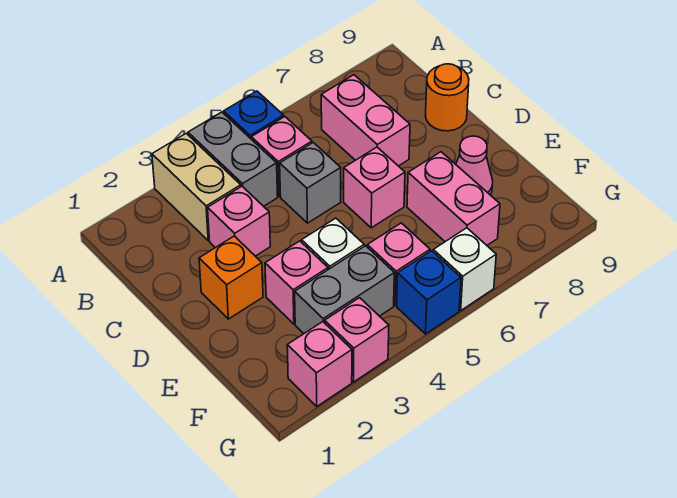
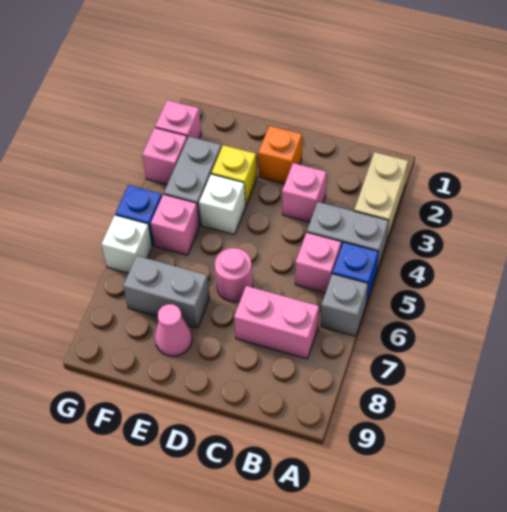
tan 1x2 brick [152,133,241,241] -> tan 1x2 brick turned to [354,152,408,242]
grey 1x1 brick [280,143,341,223] -> grey 1x1 brick moved to [321,274,368,336]
orange 1x1 round brick [425,64,469,131] -> none
pink 1x1 brick [344,147,405,228] -> pink 1x1 round brick [215,248,253,302]
pink 1x1 brick [265,241,328,324] -> yellow 1x1 brick [211,145,257,205]
pink 1x2 brick [407,152,500,245] -> grey 1x2 brick [123,256,210,328]

